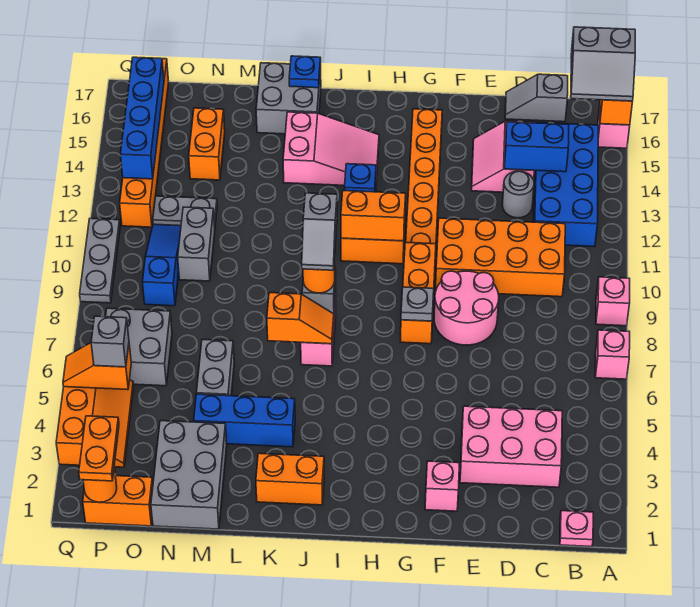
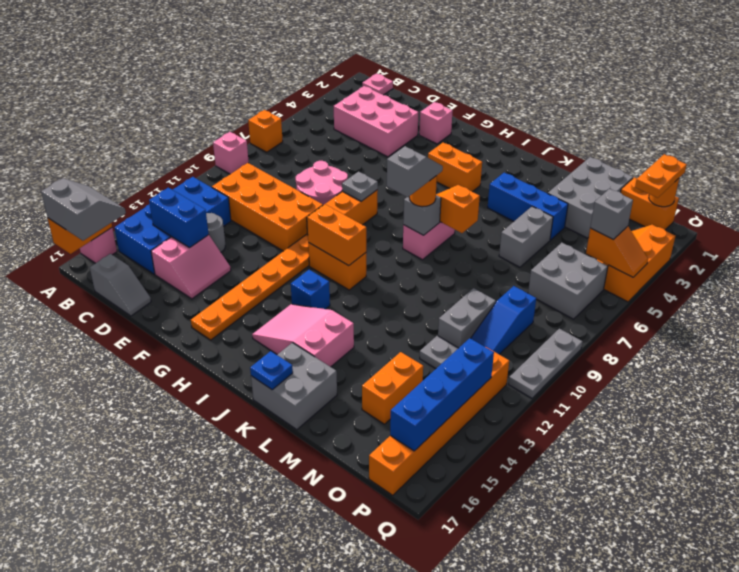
pink 1x1 brick [595,330,630,379] -> orange 1x1 brick [248,110,283,152]
orange 1x2 brick [256,453,324,505] -> orange 1x2 brick moved to [428,143,482,192]

